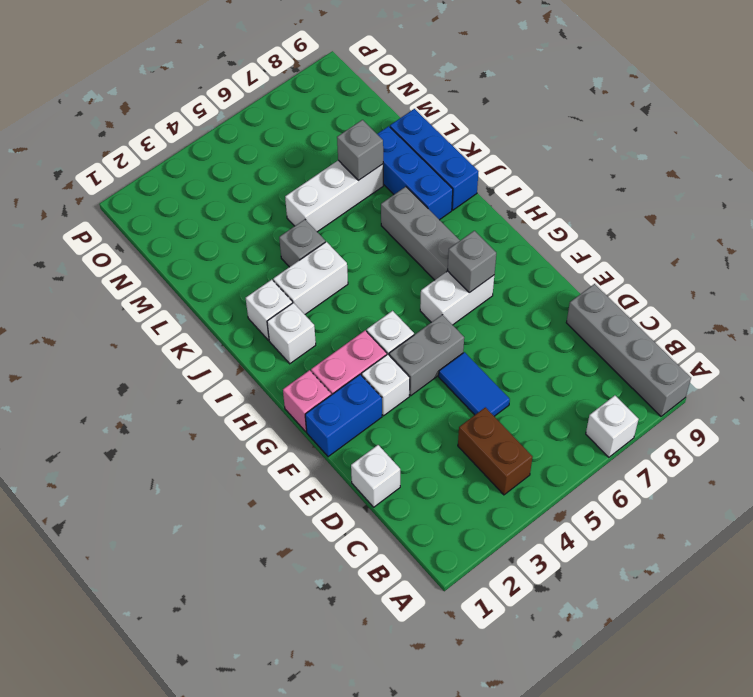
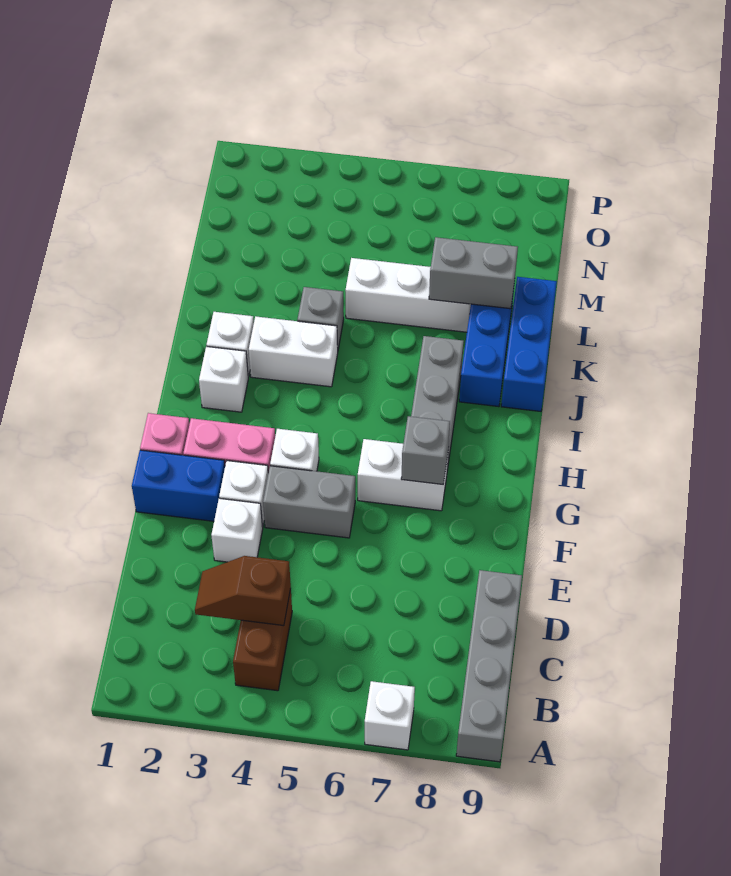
none -> brown 1x2 slope [195,556,291,626]
white 1x1 brick [351,445,400,507] -> white 1x1 brick moved to [211,498,263,562]
blue 1x2 tile [439,352,510,416] -> none
grey 1x1 brick [337,120,383,181] -> grey 1x2 brick [429,237,518,309]

